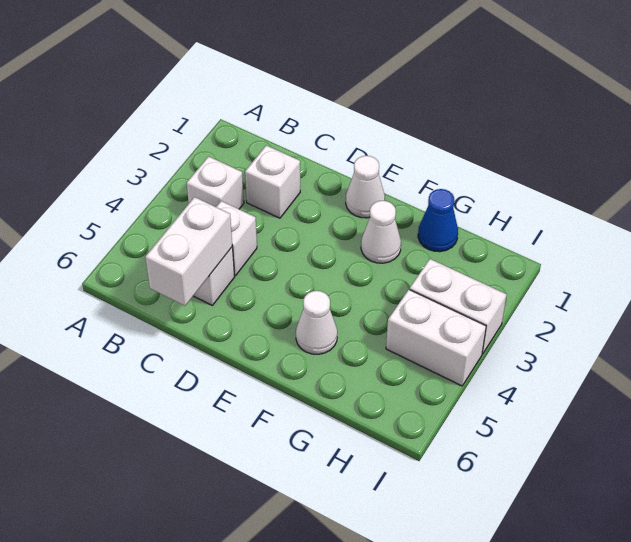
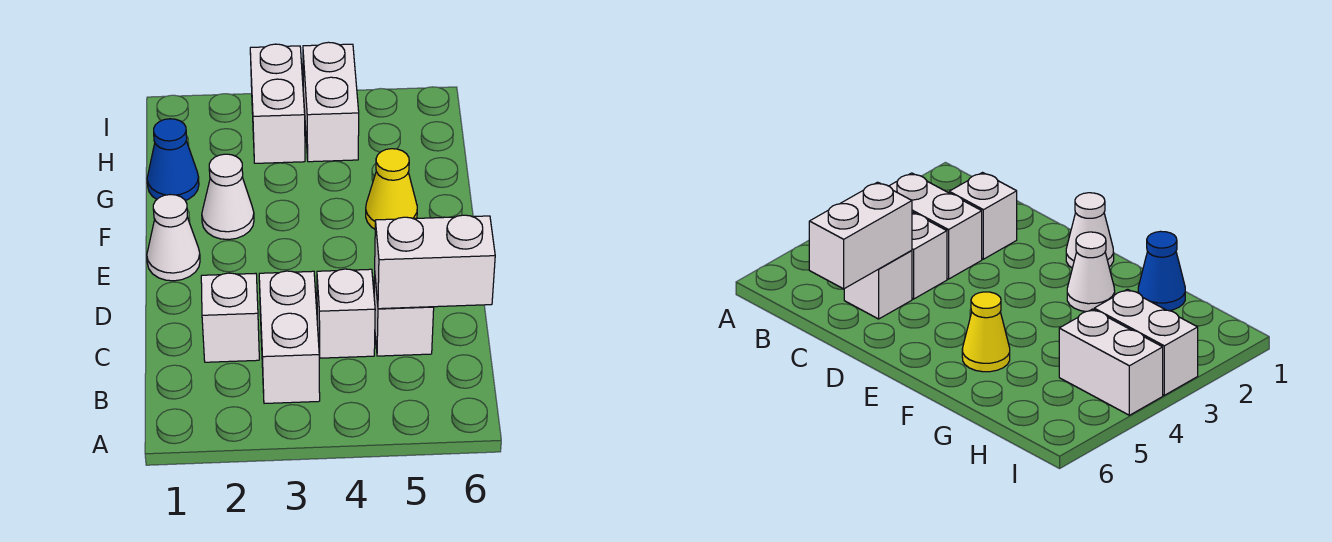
white 1x1 brick [187,156,244,209] -> white 1x2 brick [259,271,320,403]
white 1x1 cone [296,291,337,354] -> yellow 1x1 cone [366,149,417,229]

